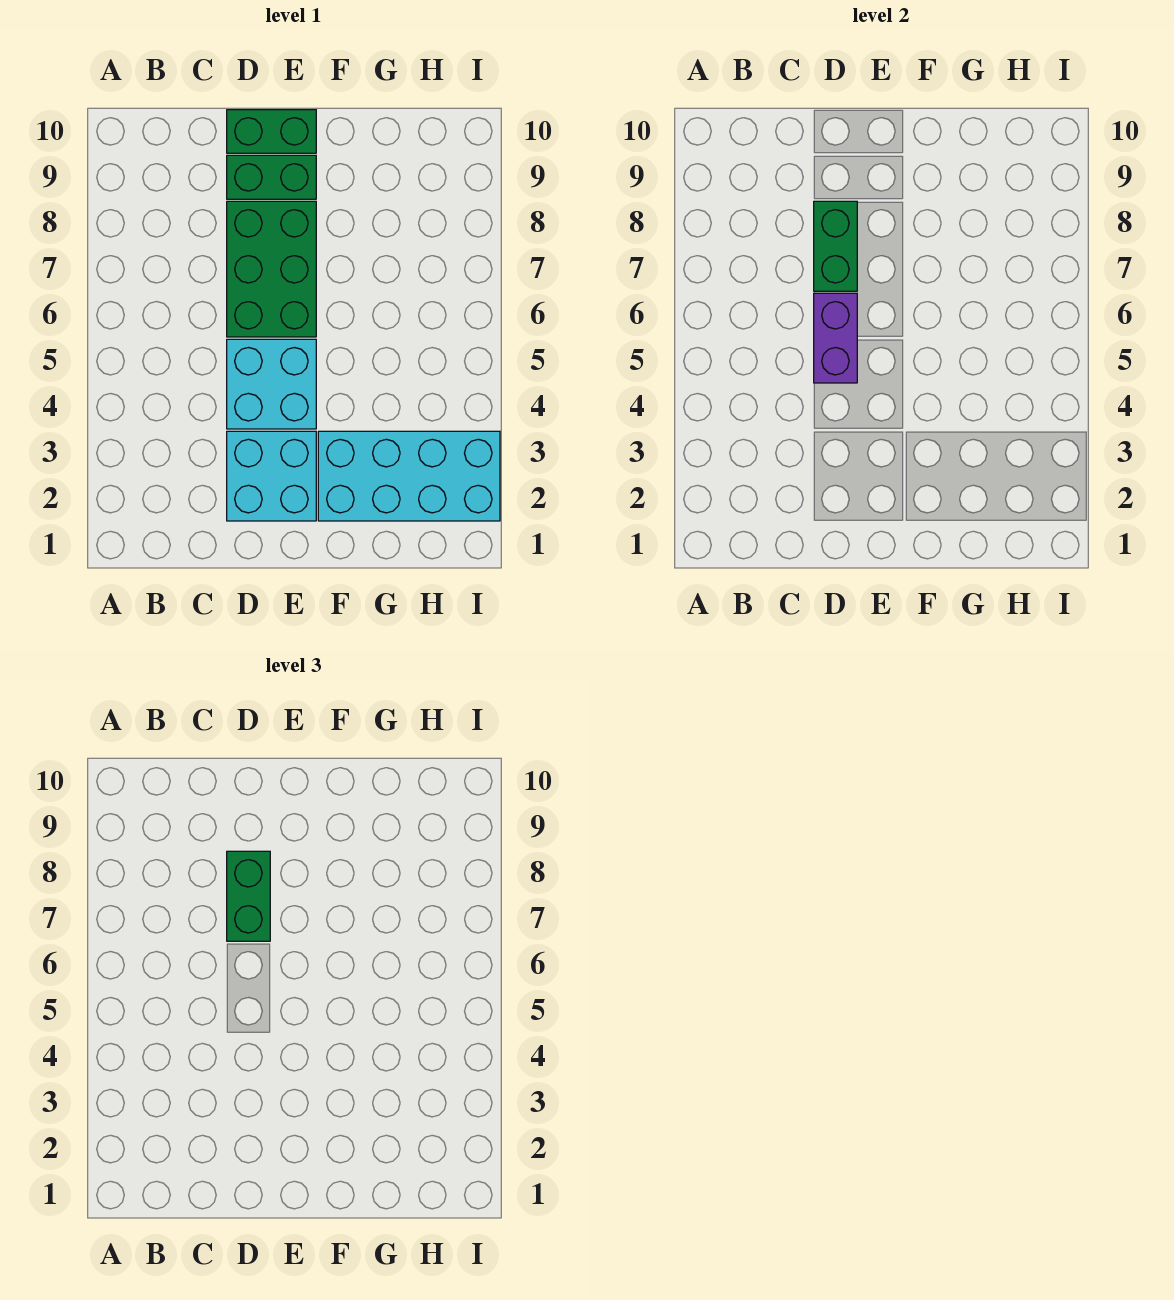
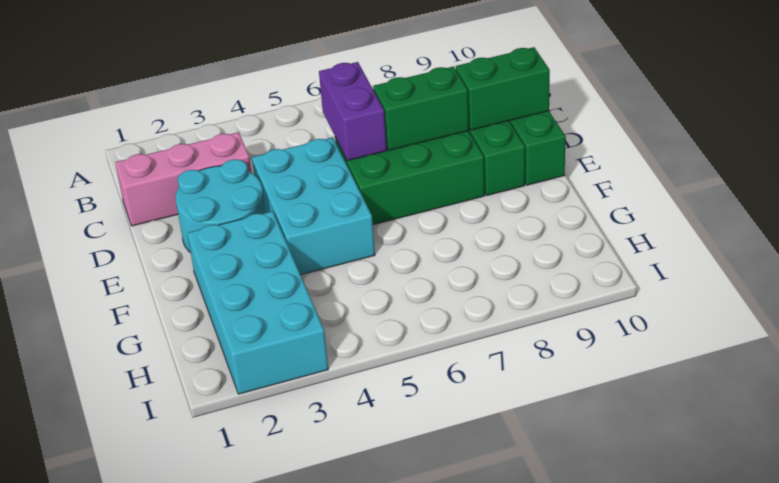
none -> pink 1x3 brick [115,132,251,226]
cyan 2x2 brick [227,431,316,521] -> cyan 2x2 round brick [176,159,265,253]
cyan 2x2 brick [227,339,316,429] -> cyan 2x3 brick [252,137,375,275]
purple 1x2 brick [814,293,857,383] -> purple 1x2 brick turned to [319,62,387,161]
green 1x2 brick [227,851,270,941] -> green 1x2 brick moved to [456,47,550,130]

